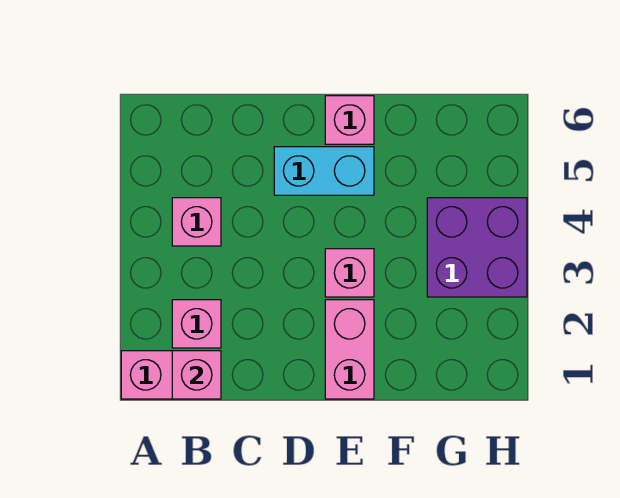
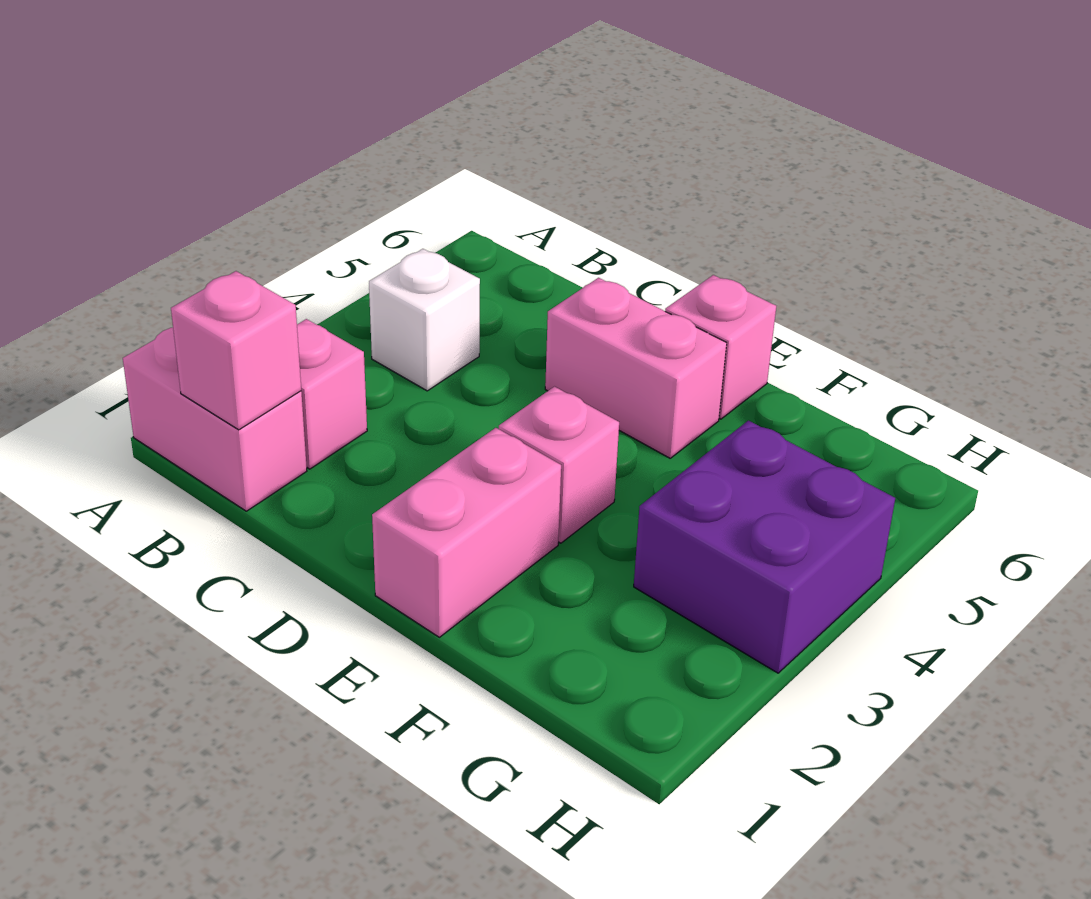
pink 1x1 brick [172,198,221,246] -> white 1x1 brick [369,249,480,391]
cyan 1x2 brick [274,147,374,195] -> pink 1x2 brick [545,278,727,458]

